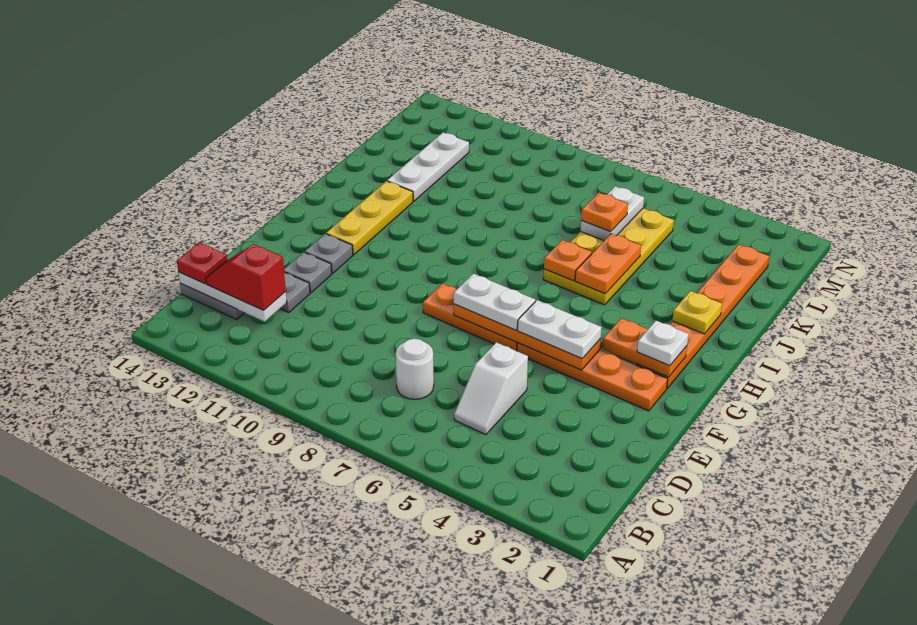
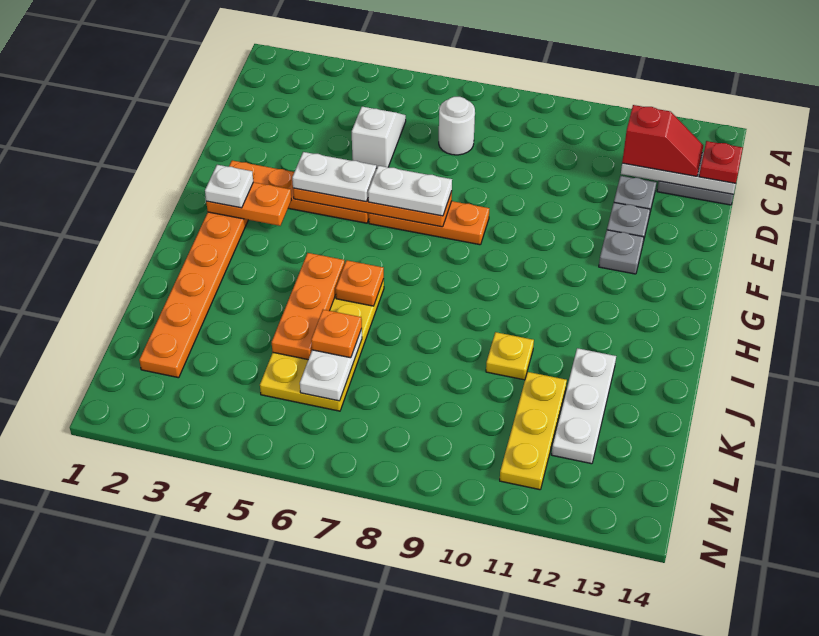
yellow 1x3 plate [326,181,413,255] -> yellow 1x3 plate moved to [500,372,567,490]
yellow 1x1 plate [672,291,722,334] -> yellow 1x1 plate moved to [486,332,534,380]
orange 1x2 plate [575,234,641,294] -> orange 1x3 plate [272,253,345,359]

